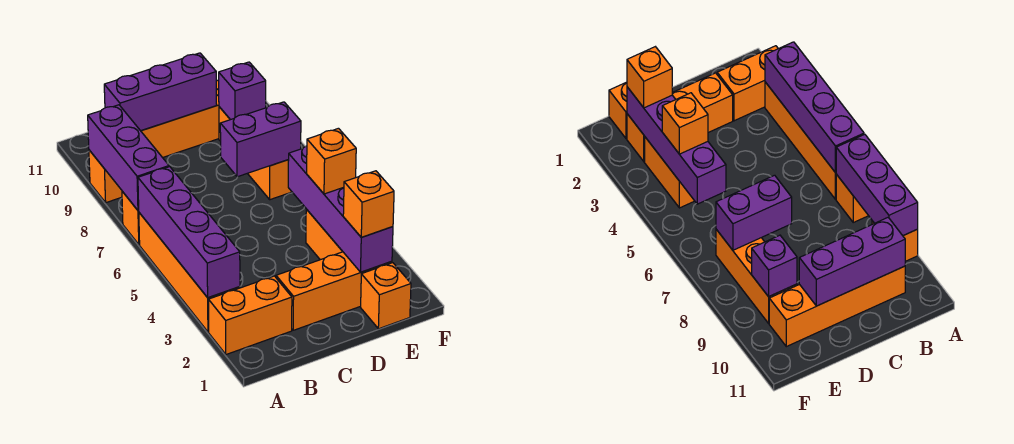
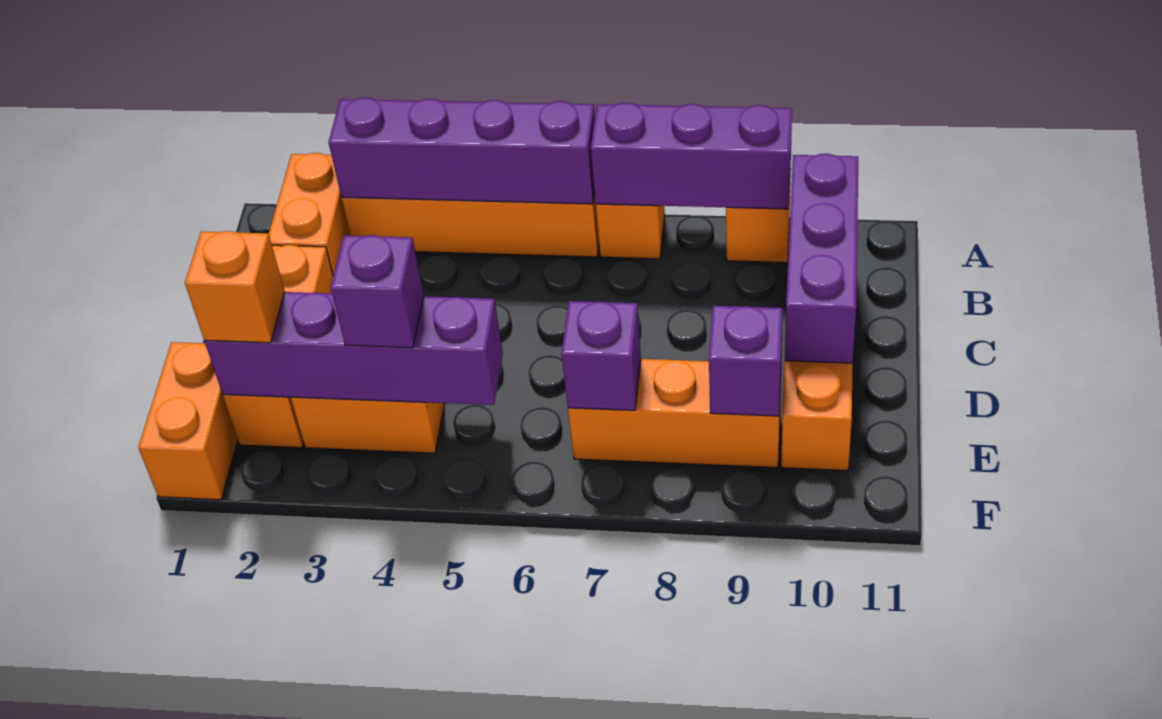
purple 1x2 brick [220,102,301,177] -> purple 1x1 brick [561,301,641,410]
orange 1x1 brick [361,263,411,329] -> orange 1x2 brick [138,342,238,500]
orange 1x1 brick [307,128,356,194] -> purple 1x1 brick [331,235,424,348]

